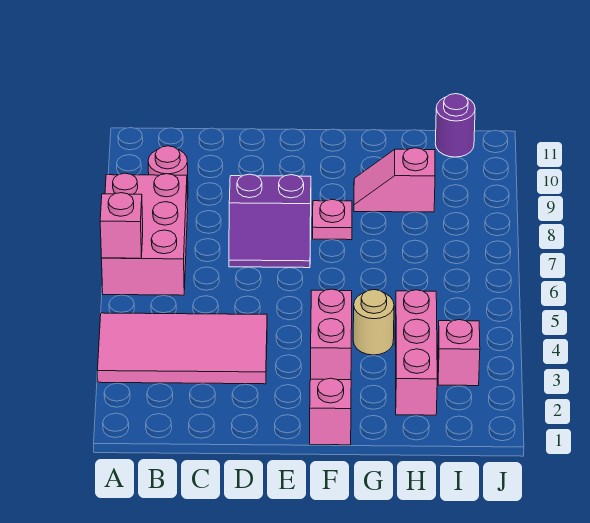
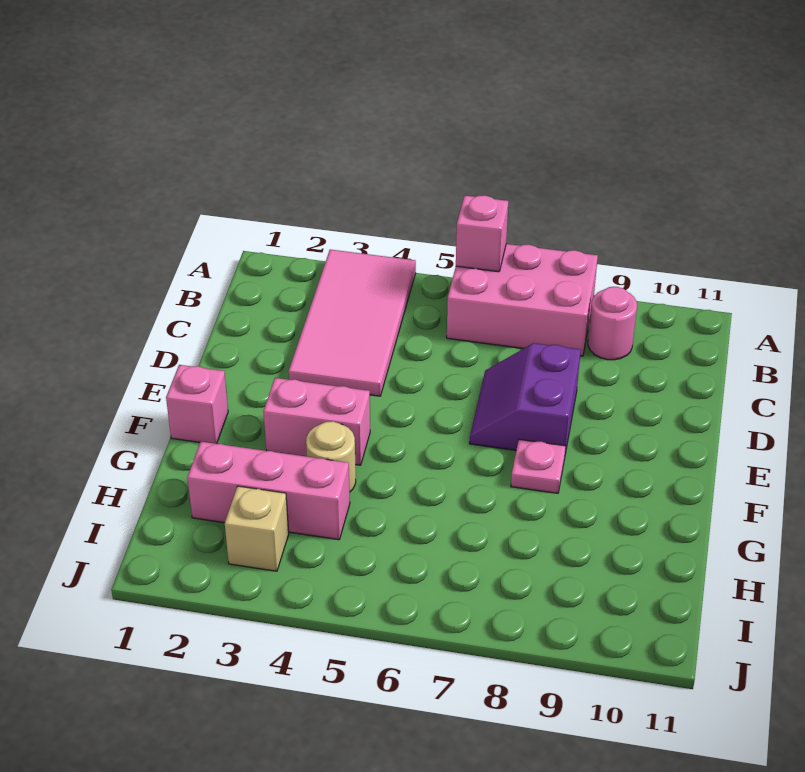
pink 1x2 slope [354,148,435,212] -> none
pink 1x1 brick [438,320,480,386] -> tan 1x1 brick [225,486,289,571]
purple 1x1 round brick [435,94,475,157] -> none

